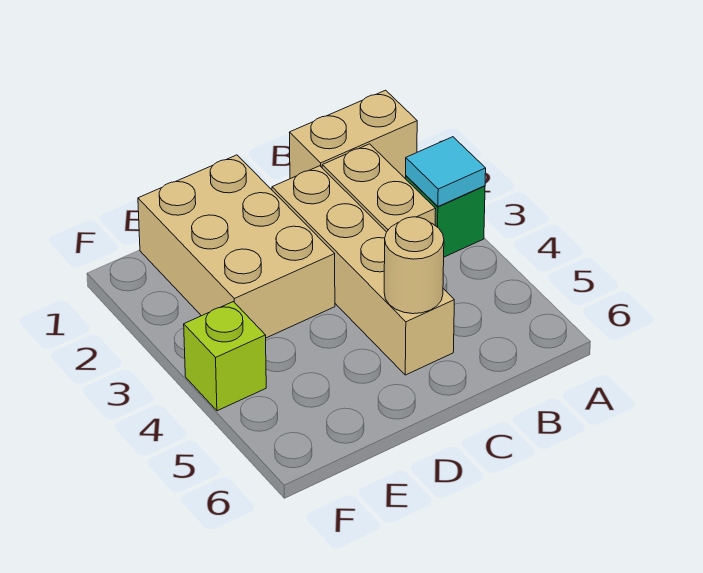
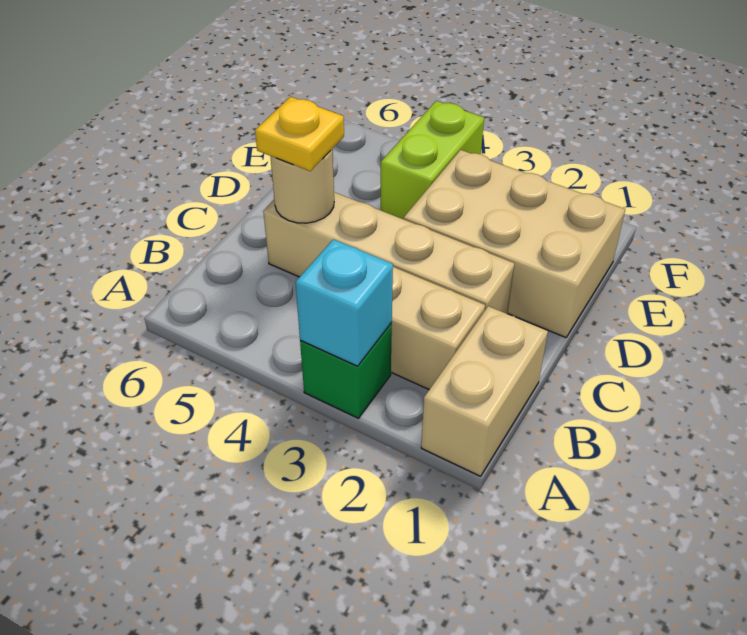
cyan 1x1 tile [406,137,486,206] -> cyan 1x1 brick [296,239,393,366]
none -> yellow 1x1 plate [255,97,344,171]
lime 1x1 brick [184,302,266,411] -> lime 1x2 brick [381,101,484,219]

